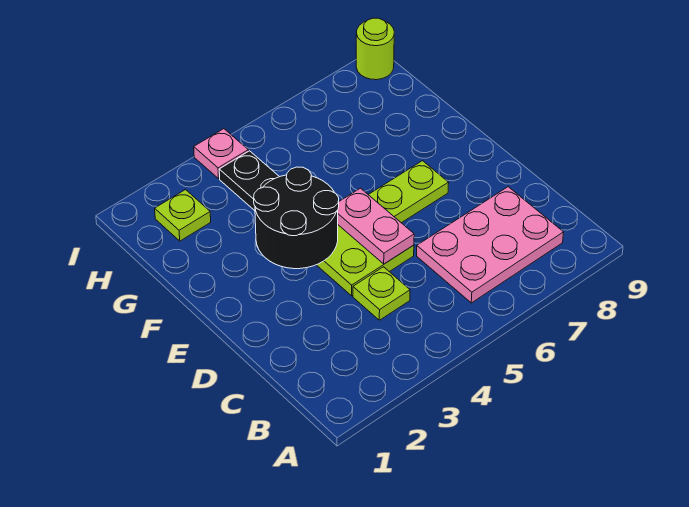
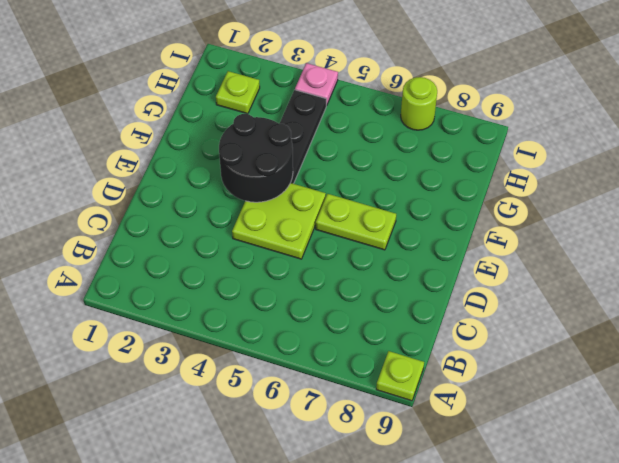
pink 2x3 plate [417,187,564,303] -> none
lime 1x1 plate [353,267,410,320] -> lime 1x1 plate moved to [376,351,424,401]
pink 1x2 plate [338,188,414,264] -> none
lime 1x1 round brick [356,18,394,80] -> lime 1x1 round brick moved to [401,77,437,130]

